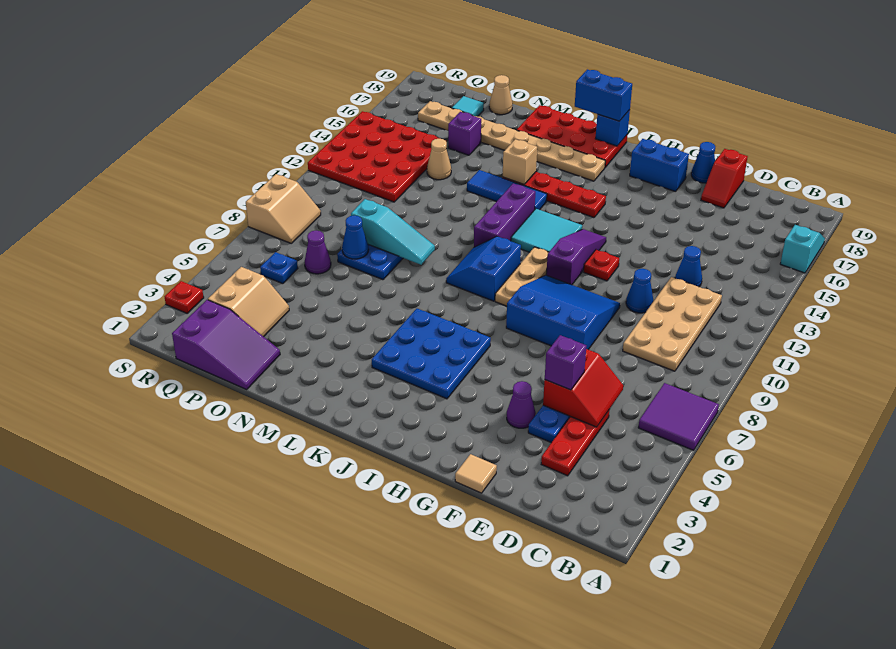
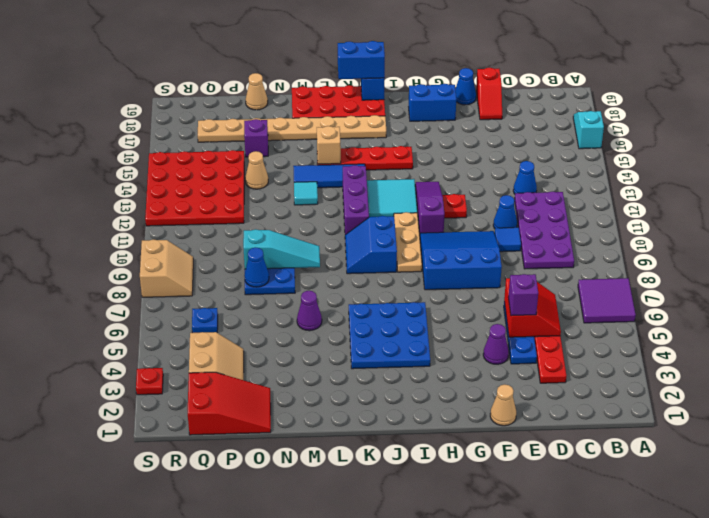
tan 2x4 plate [623,277,722,371] -> purple 2x4 plate [514,191,574,269]
none -> blue 1x1 tile [495,227,521,252]
tan 1x1 tile [455,454,497,493] -> tan 1x1 cone [490,384,516,426]
purple 2x3 slope [172,300,280,389] -> red 2x3 slope [188,372,271,435]
purple 1x1 cone [305,230,331,274] -> purple 1x1 cone moved to [297,291,322,331]
cyan 1x1 tile [452,96,484,116] -> cyan 1x1 tile moved to [294,182,318,205]

